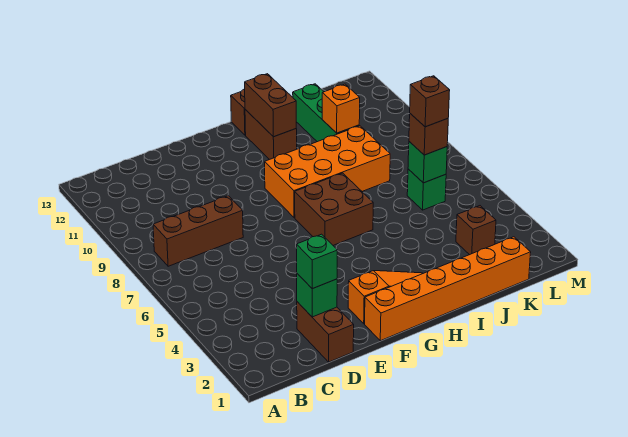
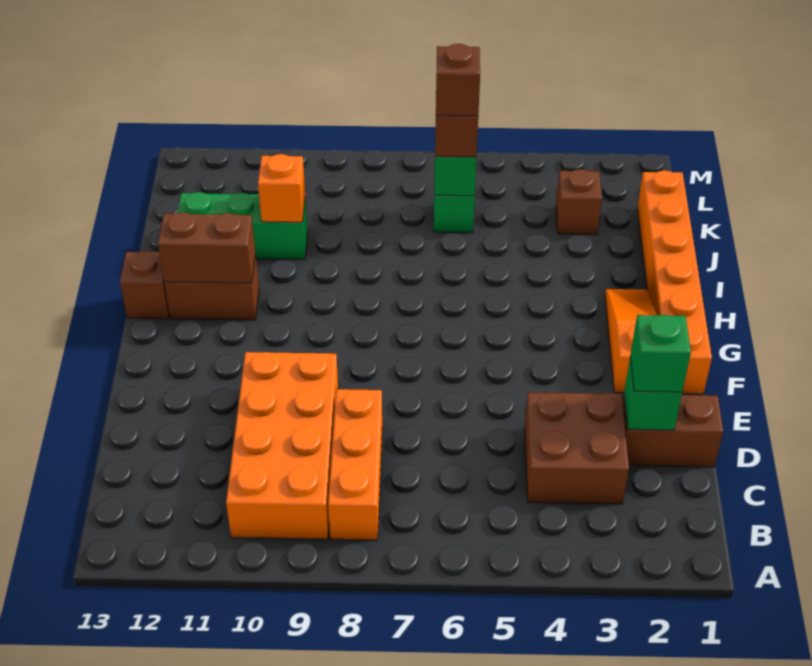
brown 1x3 brick [153,196,243,266] -> orange 1x3 brick [328,389,382,540]
brown 2x2 brick [295,173,373,245] -> brown 2x2 brick moved to [524,392,629,504]
orange 2x4 brick [265,126,390,218] -> orange 2x4 brick moved to [226,352,338,539]

